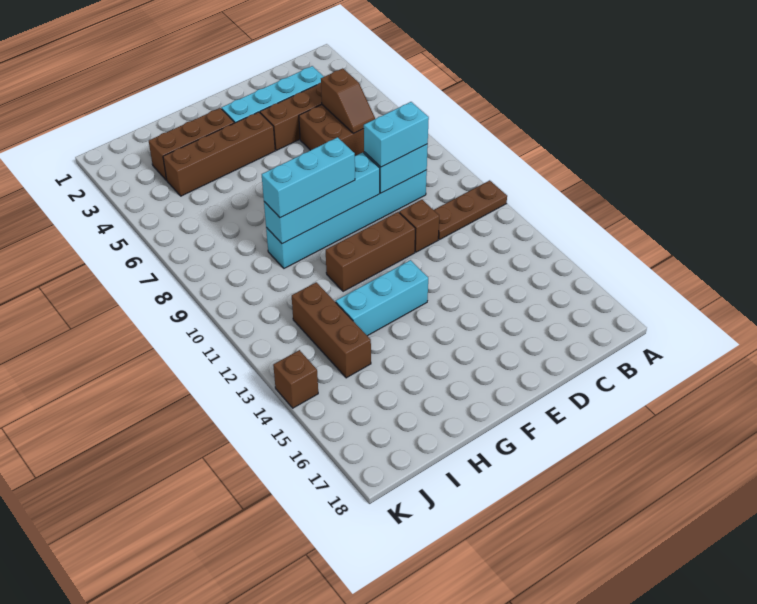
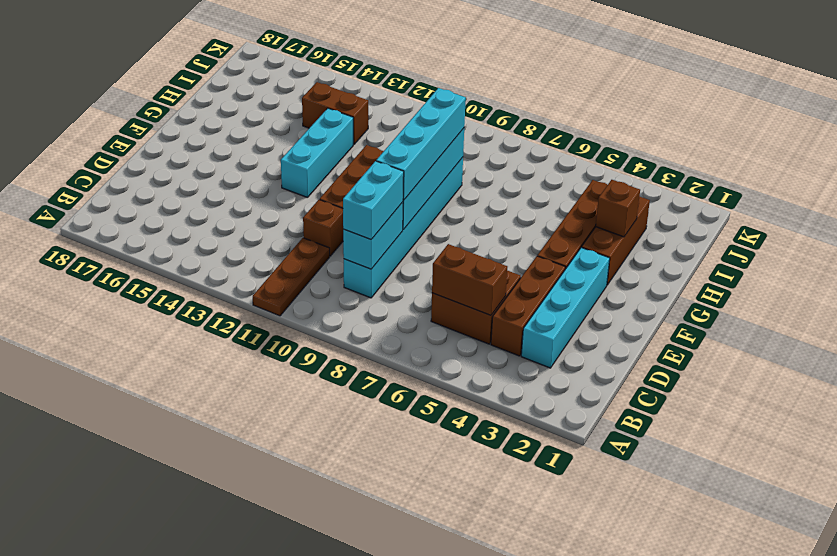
brown 1x2 slope [321,68,375,134] -> brown 1x2 brick [432,244,507,315]
cyan 1x3 brick [262,137,355,218] -> cyan 1x4 brick [376,88,466,200]
brown 1x3 brick [292,282,371,378] -> brown 1x2 brick [302,82,368,144]
brown 1x1 brick [273,350,318,408] -> brown 1x1 brick moved to [596,180,640,237]

